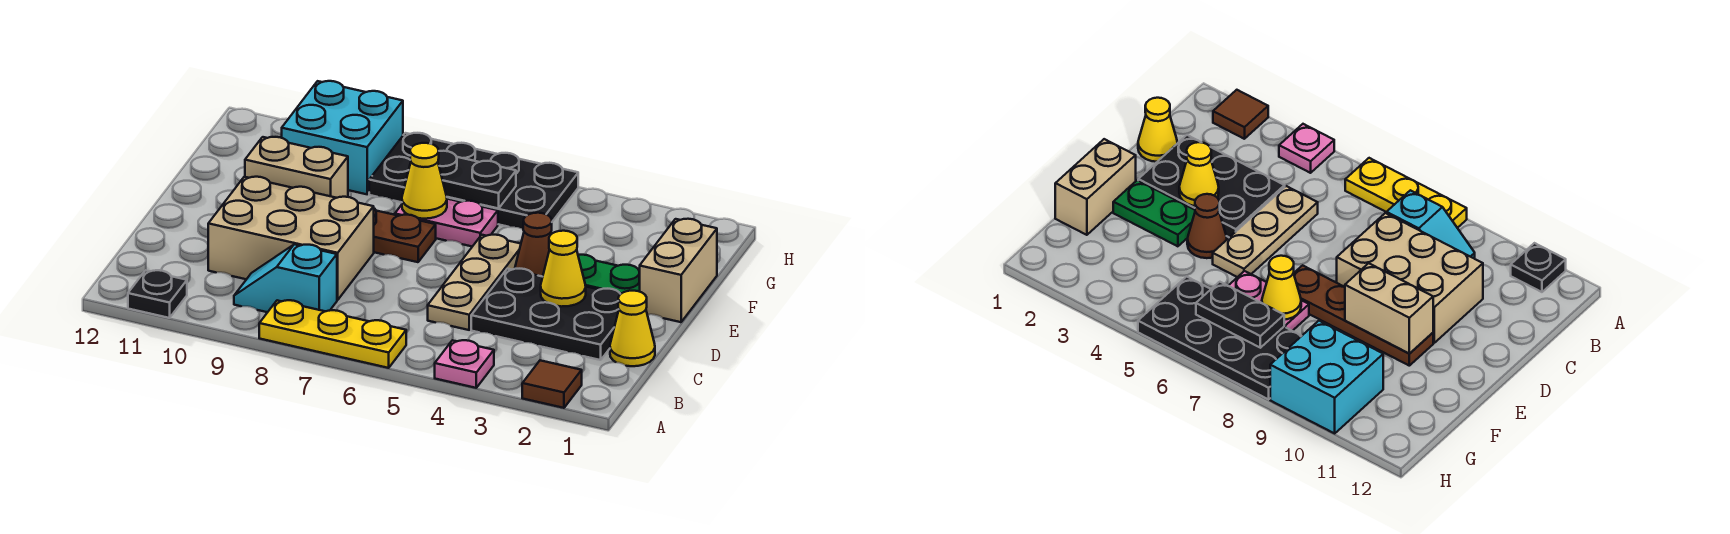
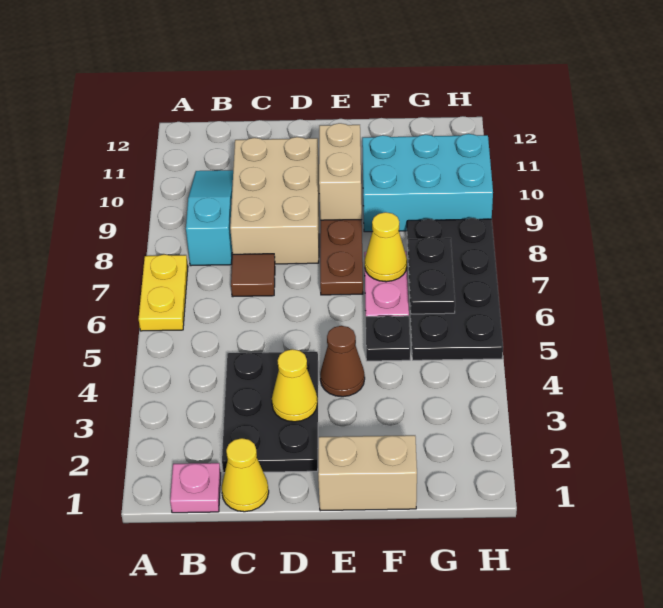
brown 1x1 tile [522,360,582,408] -> brown 1x1 tile moved to [231,254,275,297]
pink 1x1 plate [435,340,494,388] -> pink 1x1 plate moved to [170,463,221,513]
yellow 1x3 plate [259,300,406,368] -> yellow 1x2 plate [139,255,188,331]
black 1x1 plate [128,270,187,318] -> black 1x1 plate moved to [366,316,410,361]
cyan 1x2 slope [234,244,337,312] -> cyan 1x3 slope [186,170,233,266]
tan 1x3 plate [428,235,521,330] -> none
green 1x2 plate [578,255,640,294] -> none
cyan 2x2 brick [282,81,403,194] -> cyan 2x3 brick [362,134,493,232]

